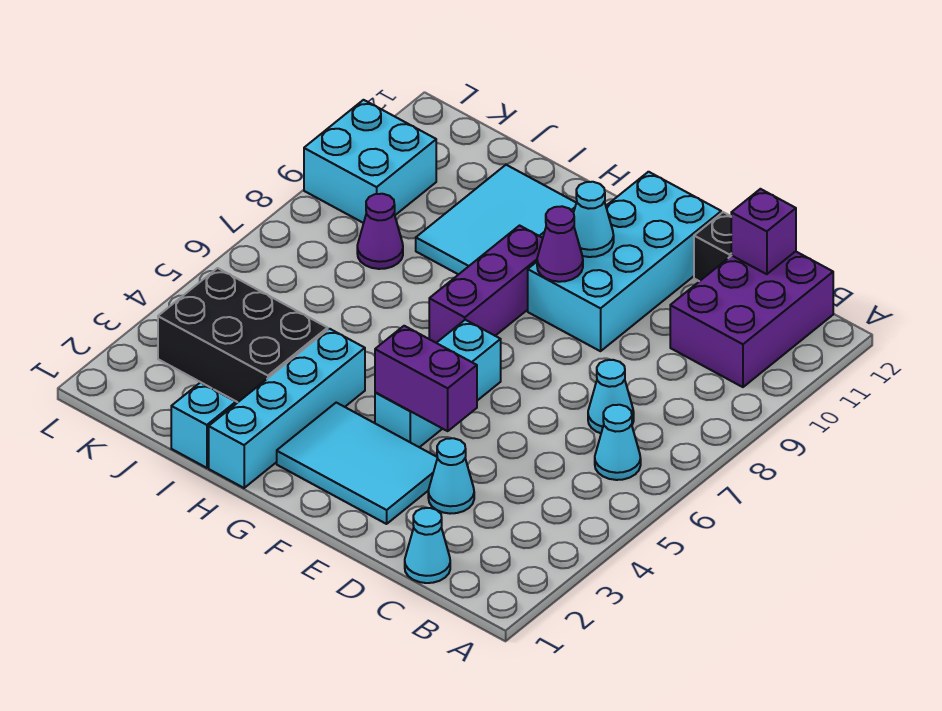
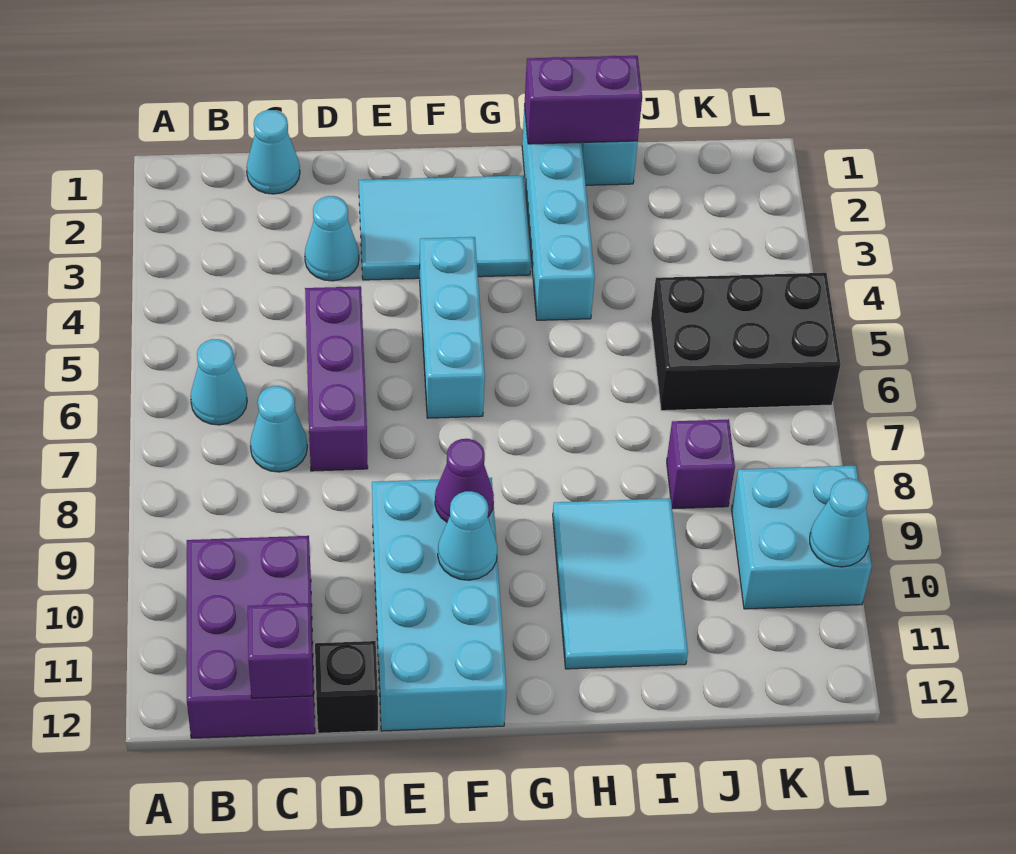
purple 1x2 brick [375,326,477,431] -> purple 1x2 brick moved to [525,56,642,144]
purple 1x3 brick [429,226,543,343] -> purple 1x3 brick moved to [305,286,368,471]
black 2x3 brick [158,268,328,402] -> black 2x3 brick moved to [651,273,841,411]
purple 1x1 cone [357,194,403,269] -> purple 1x1 brick [667,419,735,509]
none -> cyan 1x1 cone [810,478,870,567]

